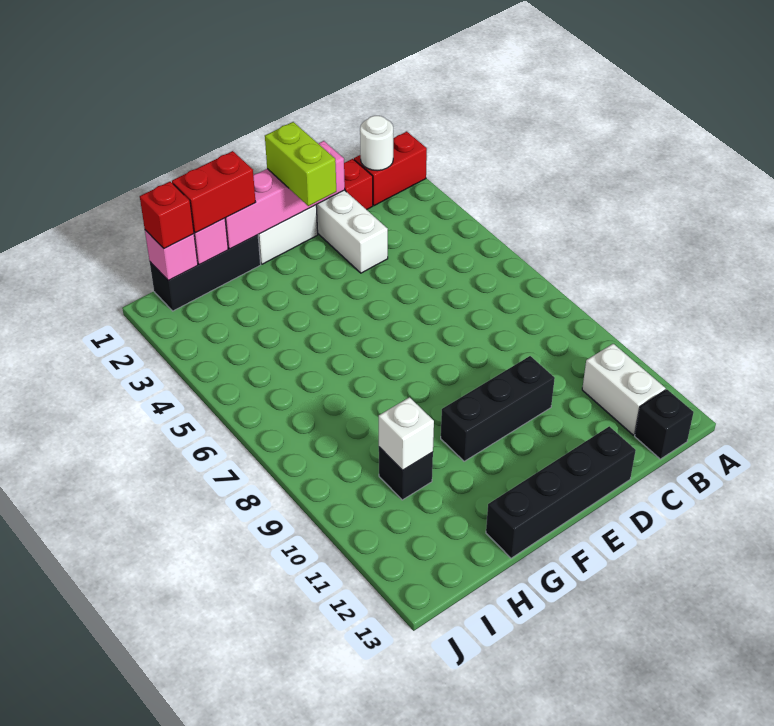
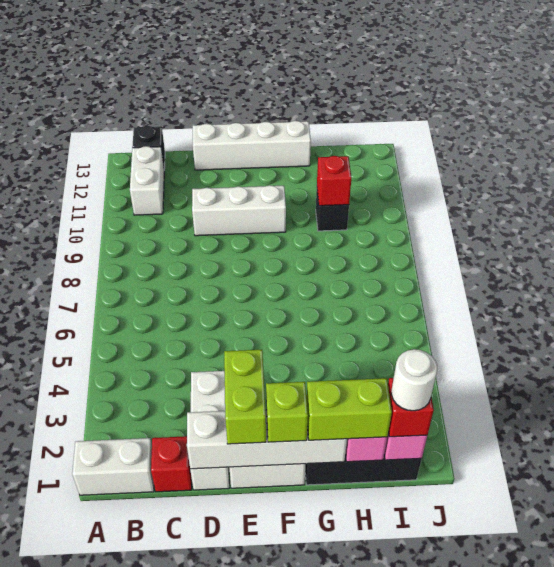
red 1x2 brick [354,131,427,206] -> white 1x2 brick [72,438,154,495]
white 1x1 round brick [360,116,393,171] -> white 1x1 round brick moved to [391,349,437,411]
pink 1x4 brick [225,141,345,249] -> white 1x4 brick [187,409,347,469]
black 1x3 brick [441,356,555,461] -> white 1x3 brick [192,185,286,236]
black 1x4 brick [486,426,636,558] -> white 1x4 brick [193,121,311,170]
none -> lime 1x1 brick [266,382,308,442]
red 1x2 brick [172,151,256,233] -> lime 1x2 brick [306,378,392,440]
white 1x1 brick [379,397,434,470] -> red 1x1 brick [317,156,351,206]

